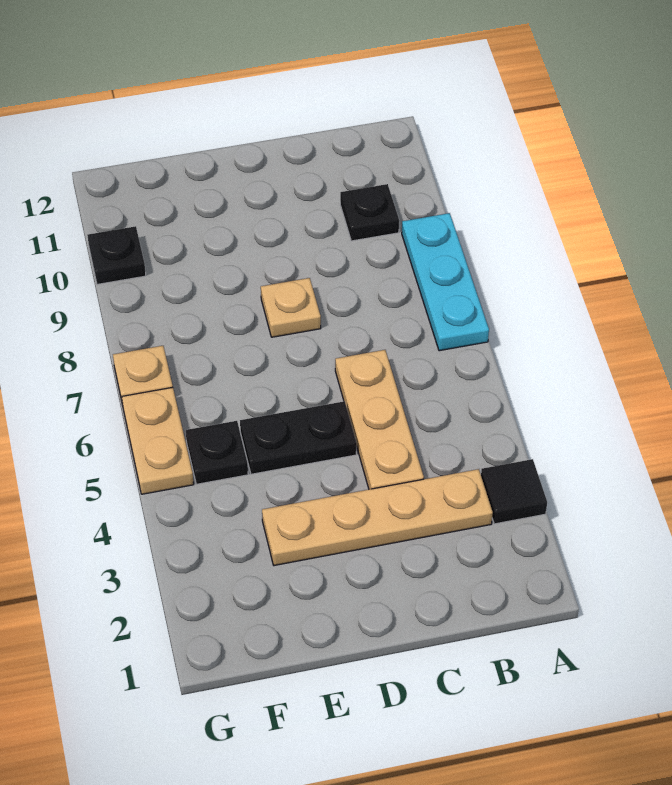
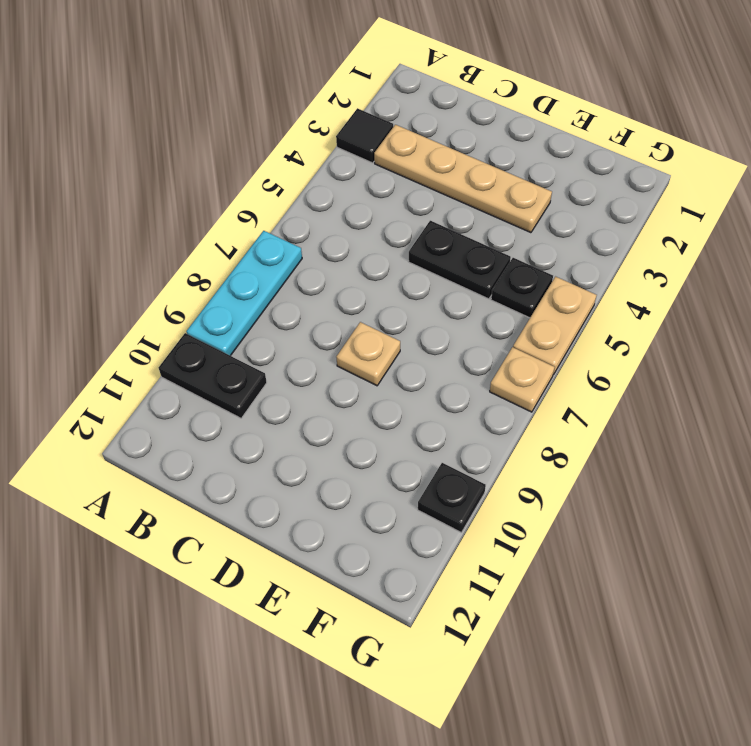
black 1x1 plate [340,184,399,241] -> black 1x2 plate [159,333,267,418]
tan 1x3 plate [335,350,424,489] -> none

